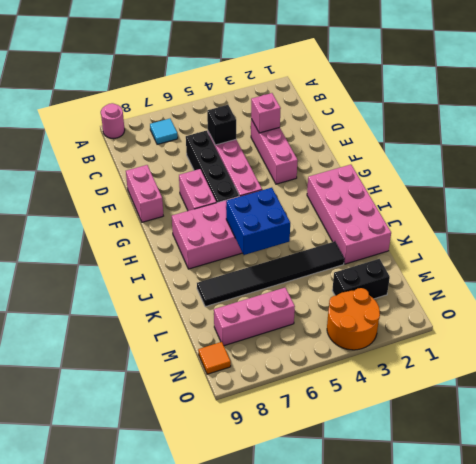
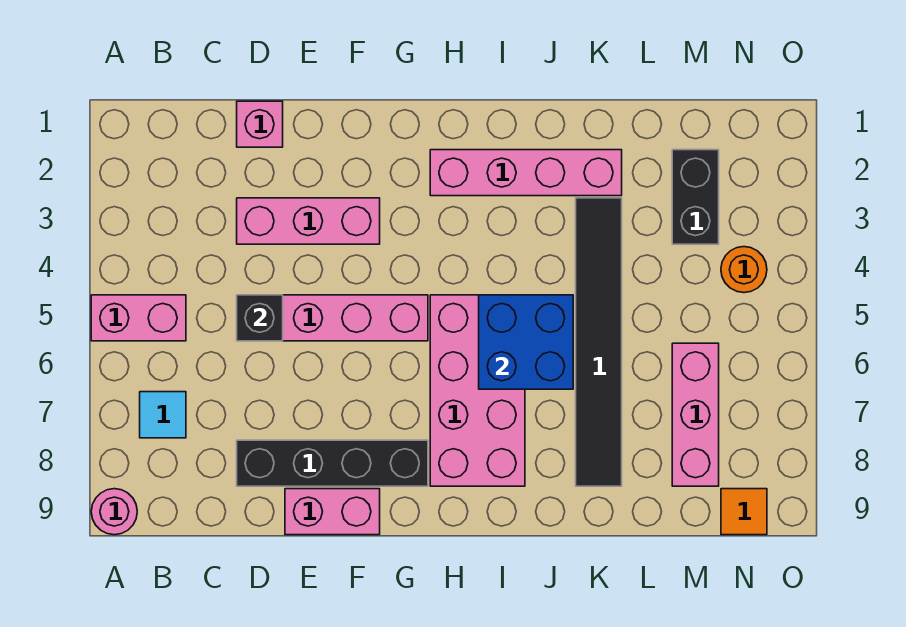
pink 1x1 brick [251,93,281,133] -> pink 1x1 brick moved to [237,101,283,147]
black 1x4 brick [186,131,239,203] -> black 1x4 brick moved to [237,440,428,486]
pink 1x2 brick [179,169,216,211] -> pink 1x2 brick moved to [91,295,186,341]
pink 2x4 brick [307,165,391,264] -> pink 1x4 brick [430,150,622,196]
orange 2x2 round brick [327,288,380,350] -> orange 1x1 round brick [721,247,767,293]

